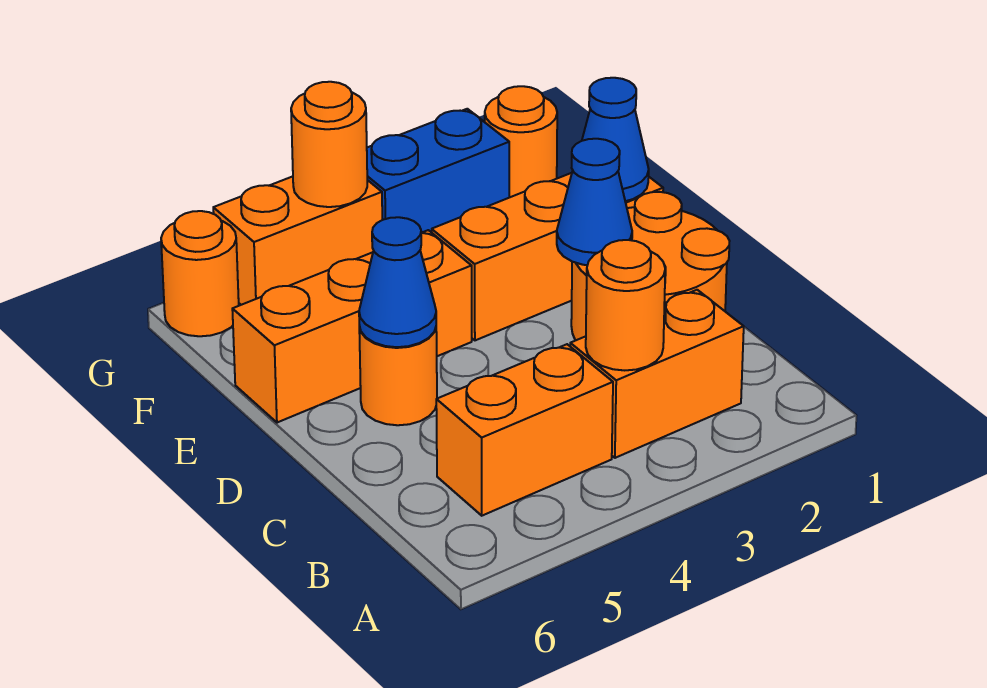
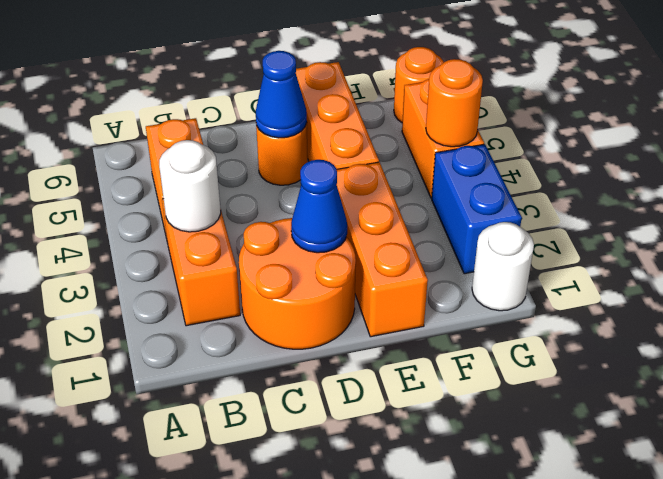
orange 1x1 round brick [586,240,665,370] -> white 1x1 round brick [159,140,221,232]
blue 1x1 cone [582,78,649,201] -> none
orange 1x1 round brick [485,86,557,197] -> white 1x1 round brick [472,222,534,311]

